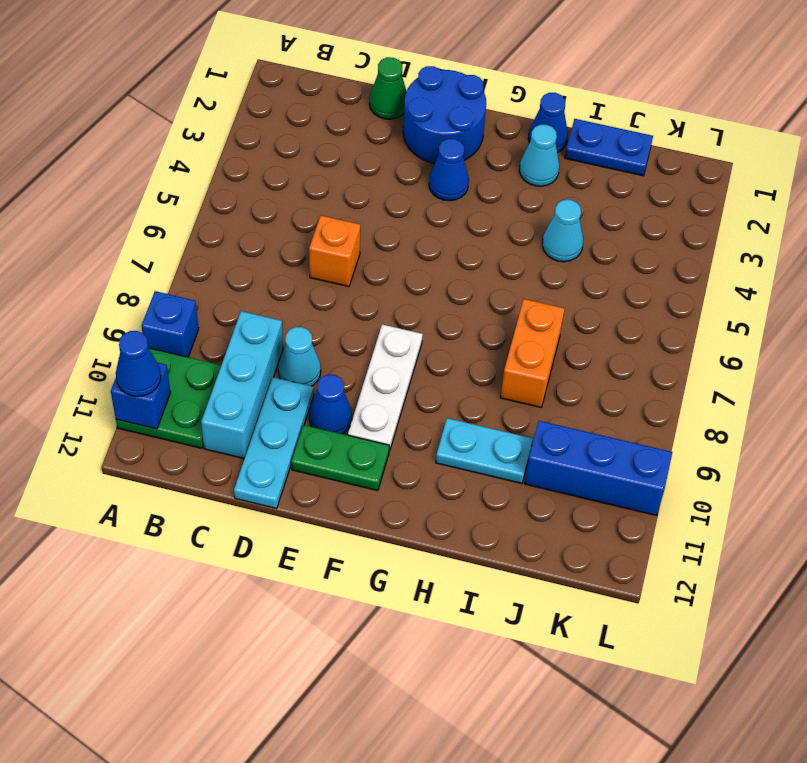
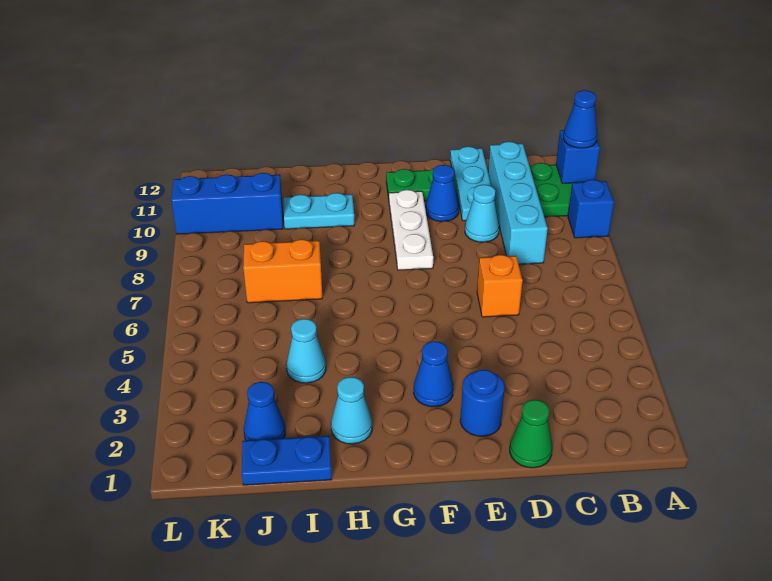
cyan 1x3 brick [201,311,283,459] -> cyan 1x4 brick [488,142,548,264]
blue 2x2 round brick [403,66,486,164] -> blue 1x1 round brick [460,370,504,436]
blue 1x1 cone [528,93,568,153] -> blue 1x1 cone moved to [244,382,286,440]
orange 1x2 brick [500,299,565,407] -> orange 1x2 brick turned to [243,239,322,303]

